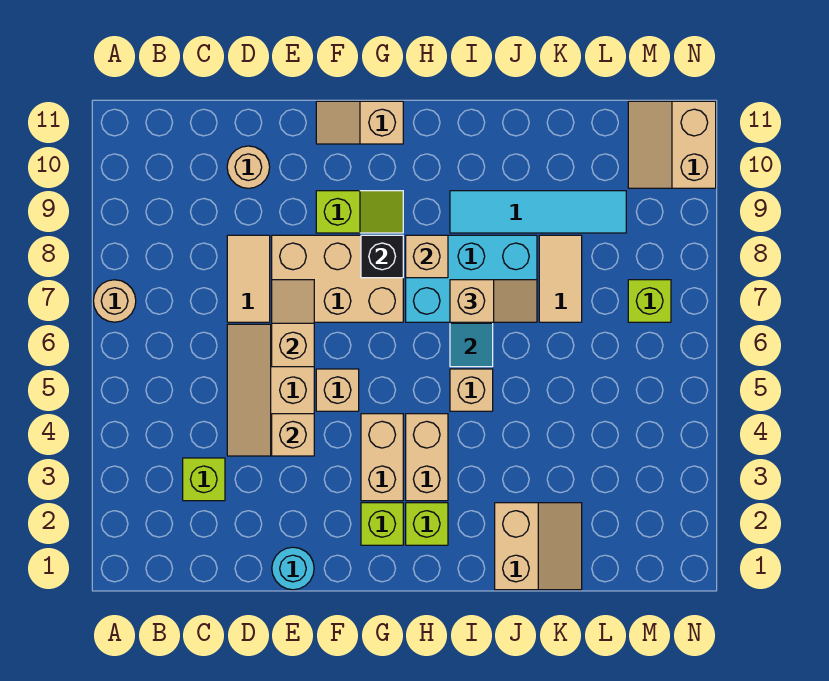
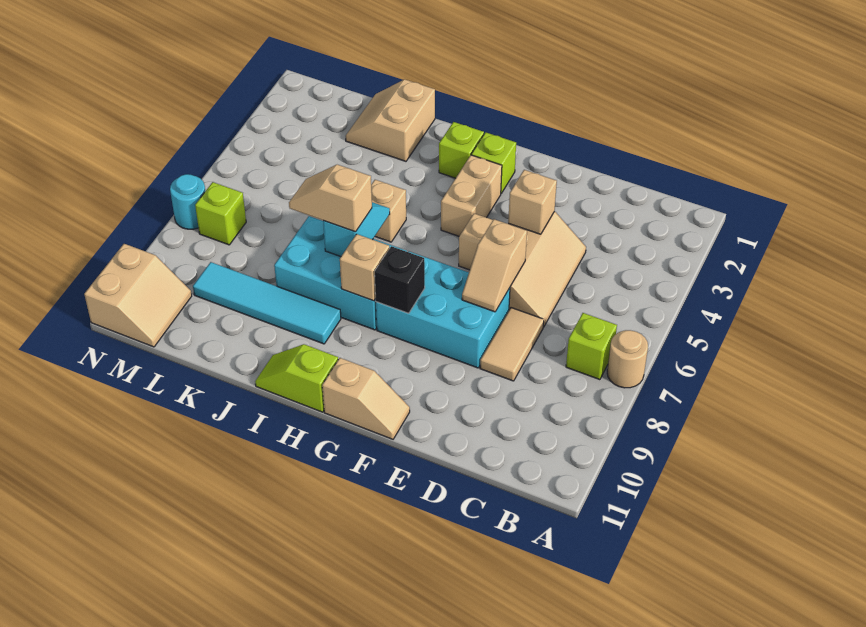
lime 1x1 brick [183,458,225,501] -> lime 1x1 brick moved to [566,313,617,380]
tan 1x1 round brick [227,146,270,188] -> none
cyan 1x1 round brick [272,547,314,590] -> cyan 1x1 round brick moved to [170,174,205,229]
tan 2x3 brick [272,235,403,322] -> cyan 2x3 brick [376,251,510,368]
lime 1x2 slope [316,191,403,233] -> lime 1x2 slope moved to [255,344,338,412]
tan 1x2 brick [406,414,448,501] -> none
tan 1x2 tile [539,235,582,322] -> none

